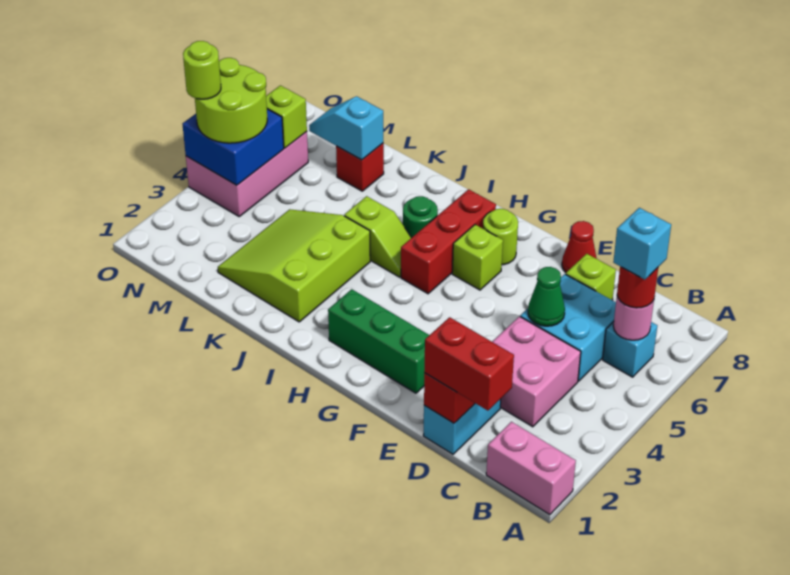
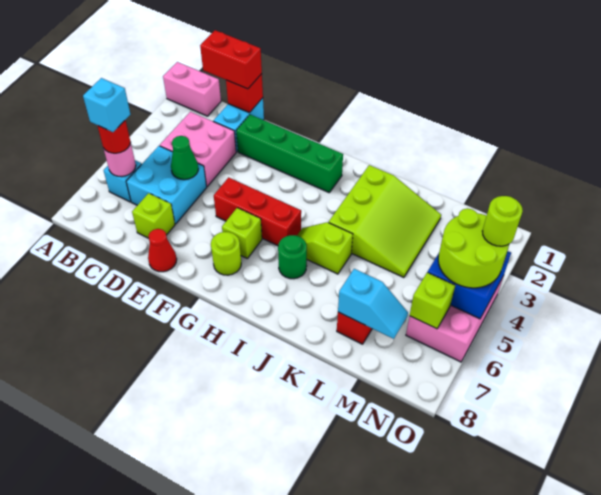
green 1x3 brick [328,289,429,393] -> green 1x4 brick [236,115,343,192]
red 1x3 brick [401,189,496,294] -> red 1x3 brick turned to [214,177,301,246]

